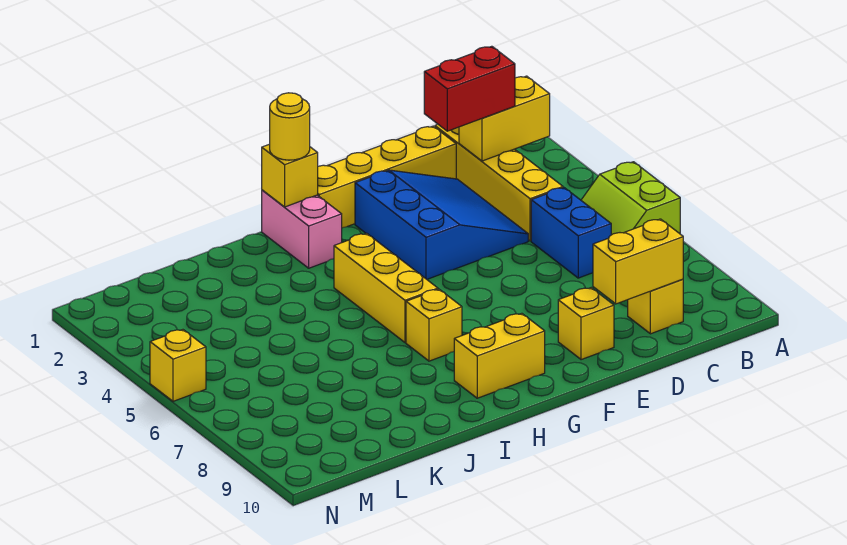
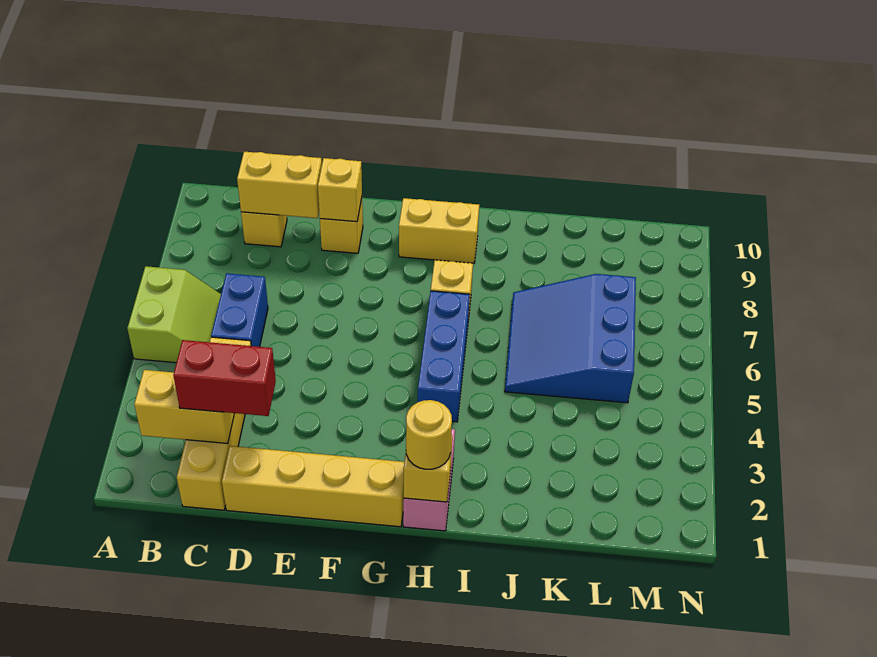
blue 3x3 slope [355,170,528,279] -> blue 3x3 slope moved to [505,274,636,403]
yellow 1x3 brick [334,233,438,343] -> blue 1x3 brick [418,291,470,422]
yellow 1x1 brick [150,330,206,401] -> yellow 1x1 brick moved to [318,158,362,222]

